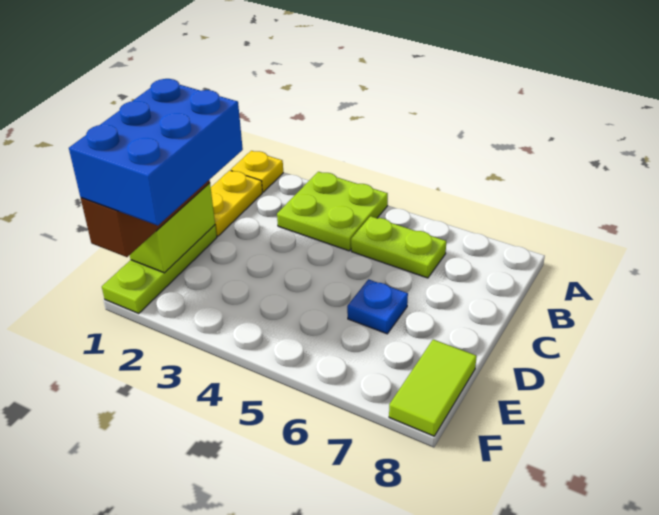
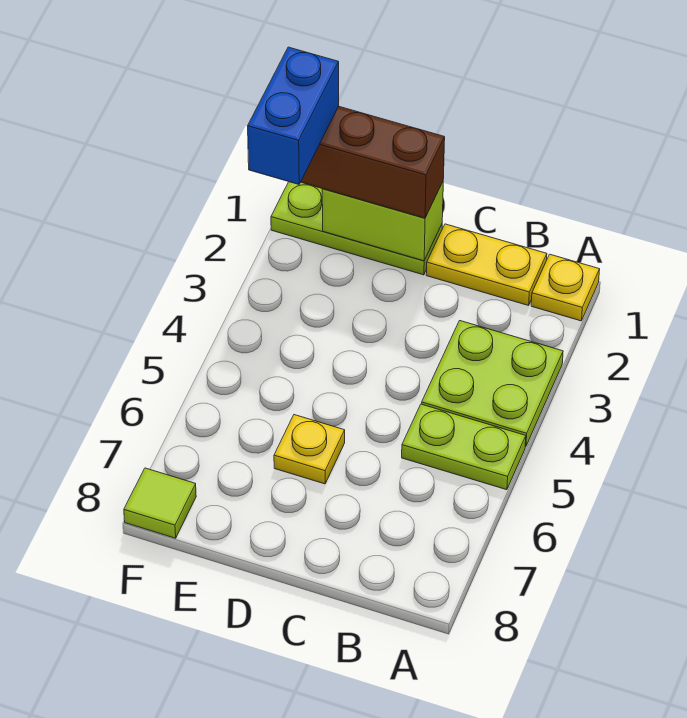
lime 1x2 plate [351,216,446,278] -> lime 1x2 plate turned to [402,404,526,490]
blue 2x3 brick [69,79,243,226] -> blue 1x2 brick [248,47,339,184]
blue 1x1 plate [347,279,408,334] -> yellow 1x1 plate [274,415,345,484]
lime 1x2 tile [389,340,477,436] -> lime 1x1 tile [124,468,196,538]

